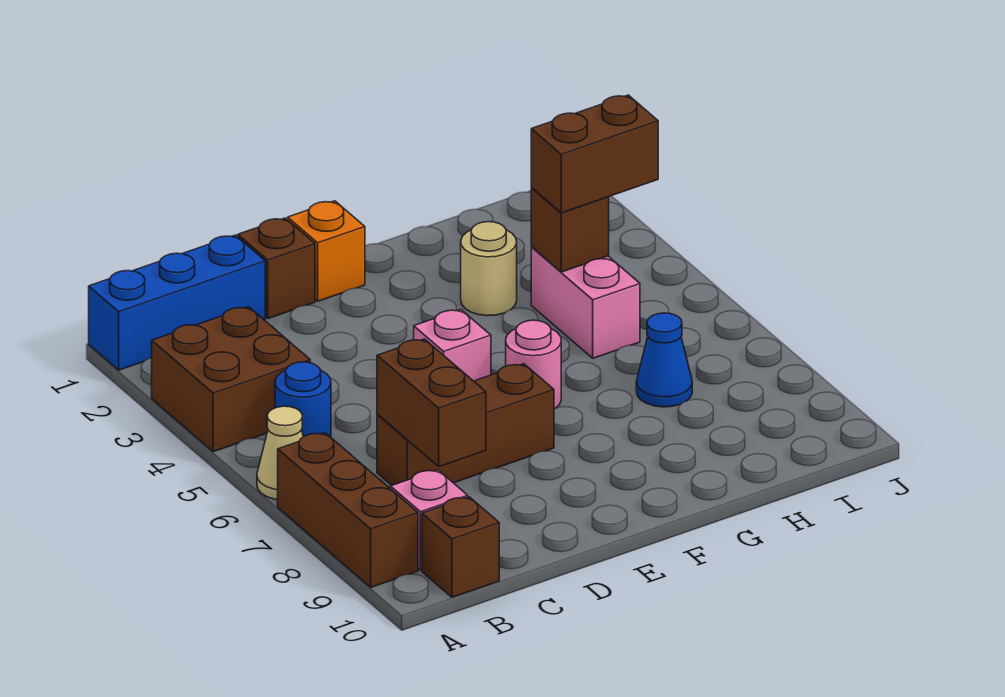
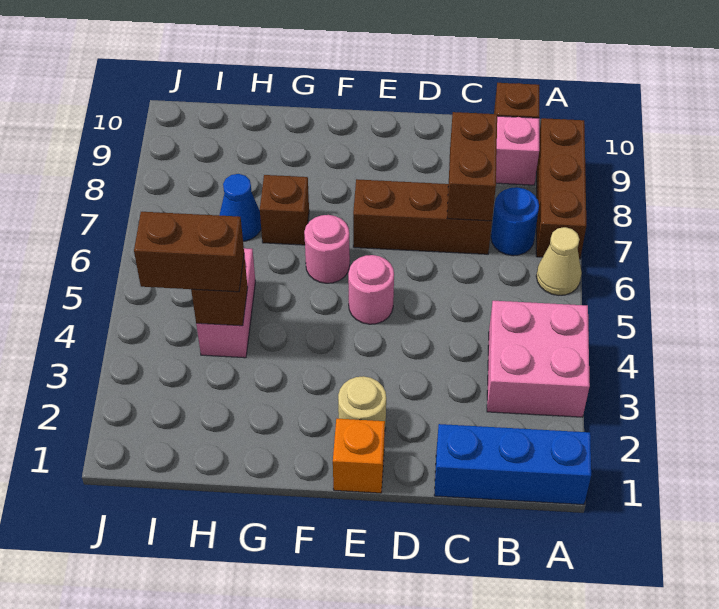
brown 2x2 brick [152,307,310,452] -> pink 2x2 brick [487,301,590,417]
blue 1x1 round brick [275,362,331,437] -> blue 1x1 round brick moved to [491,187,539,256]
brown 1x1 brick [238,218,315,319] -> brown 1x1 brick moved to [260,175,309,245]
pink 1x1 brick [414,309,491,381] -> pink 1x1 round brick [348,255,394,324]
tan 1x1 round brick [461,222,517,316] -> tan 1x1 round brick moved to [338,376,386,429]

